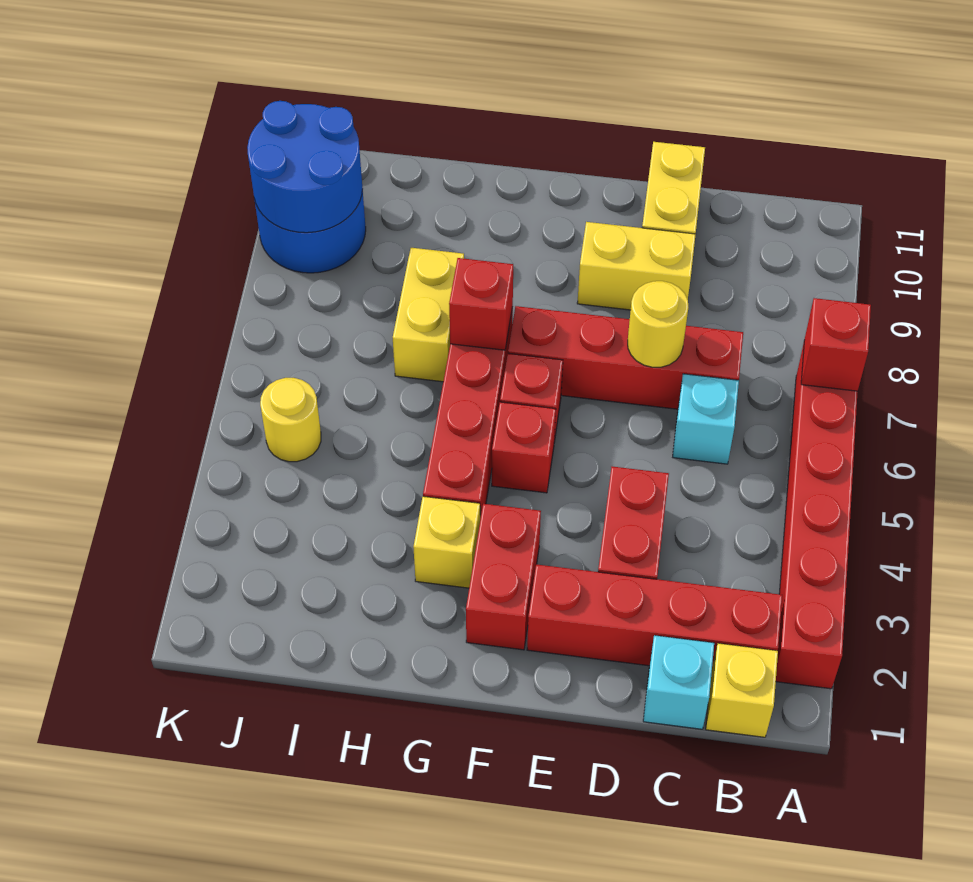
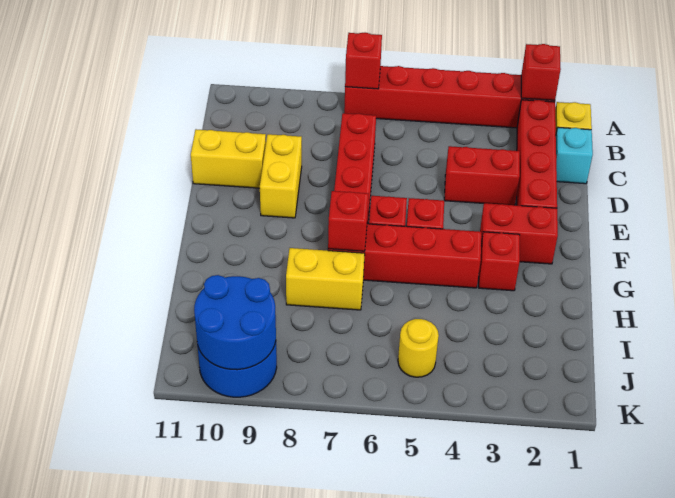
none -> red 1x1 brick [521,44,561,100]
cyan 1x1 brick [673,374,739,464] -> none
yellow 1x1 round brick [628,281,688,367] -> none
yellow 1x1 brick [413,496,480,588] -> red 1x1 brick [479,232,520,291]

